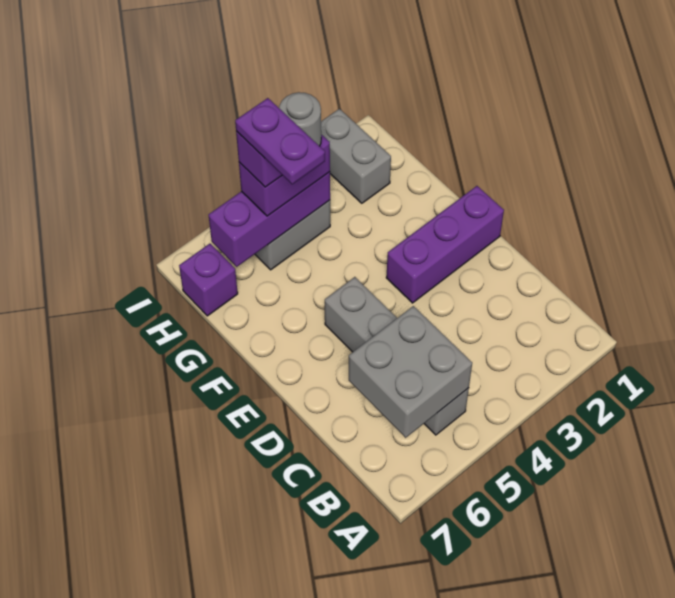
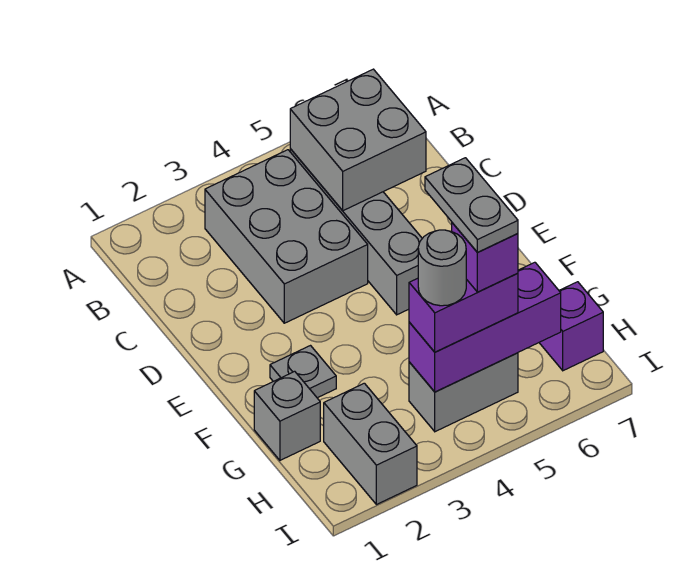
none -> grey 2x3 brick [205,150,368,323]
purple 1x3 brick [386,186,504,303] -> none
none -> grey 1x1 plate [270,346,336,398]
none -> grey 1x1 brick [254,371,320,460]
purple 1x2 plate [235,98,325,184] -> grey 1x2 plate [425,158,518,253]

